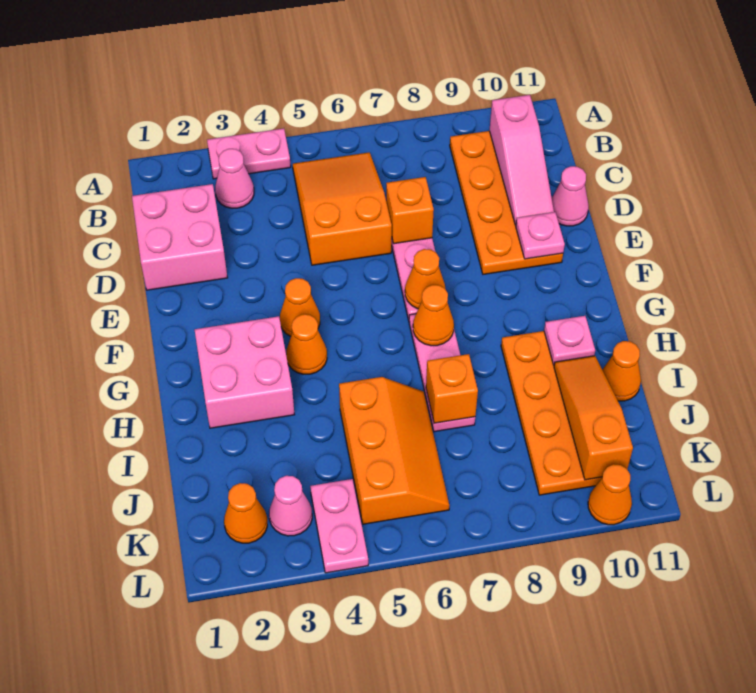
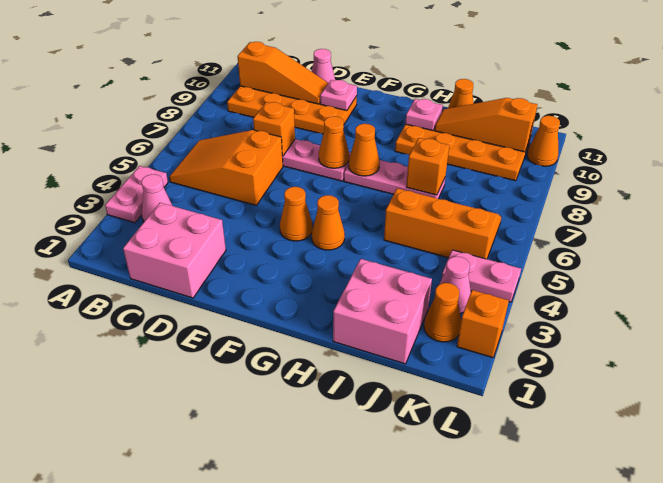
pink 1x3 slope [489,95,554,225] -> orange 1x3 slope [237,42,328,104]
pink 2x2 brick [195,316,294,428] -> pink 2x2 brick moved to [333,259,432,364]
none -> orange 1x1 brick [457,290,509,358]

